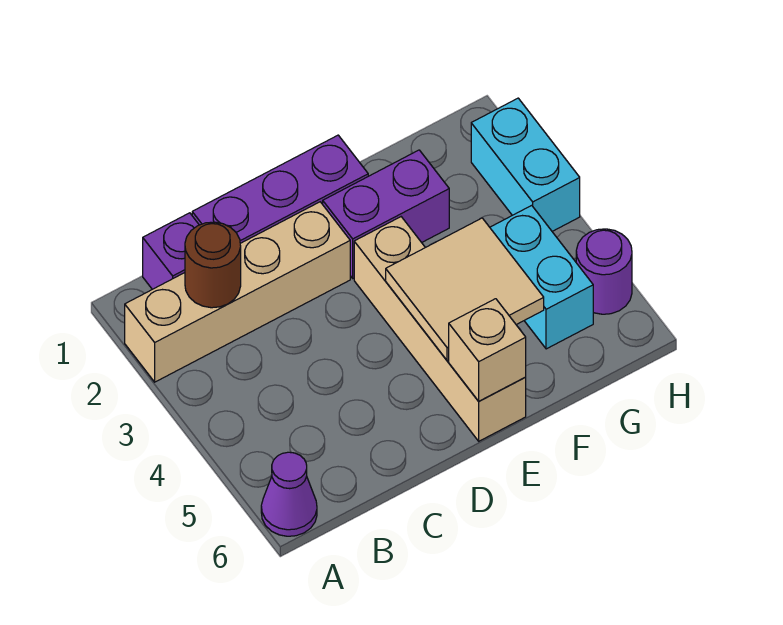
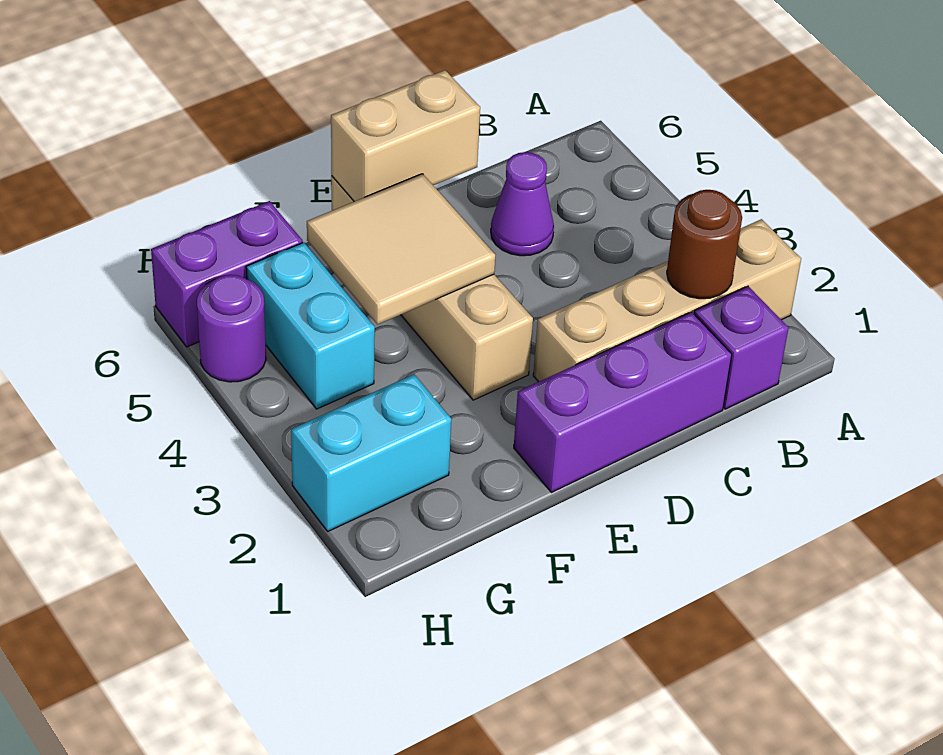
purple 1x1 cone [261,452,317,536] -> purple 1x1 cone moved to [491,152,554,256]
purple 1x2 brick [323,150,449,278] -> purple 1x2 brick moved to [151,201,303,347]
tan 1x1 brick [449,299,526,401] -> tan 1x2 brick [331,70,480,201]
cyan 1x2 brick [471,98,580,231] -> cyan 1x2 brick turned to [291,374,451,531]

